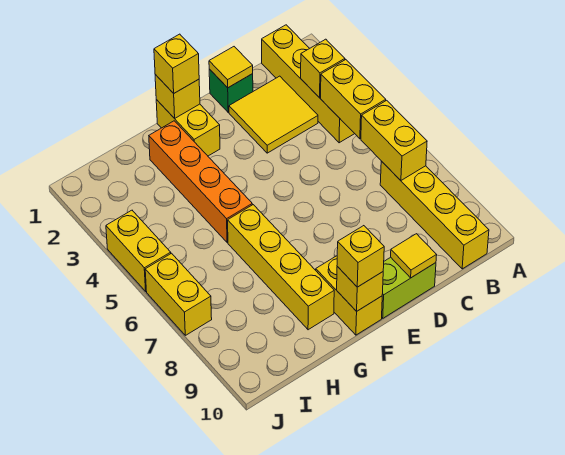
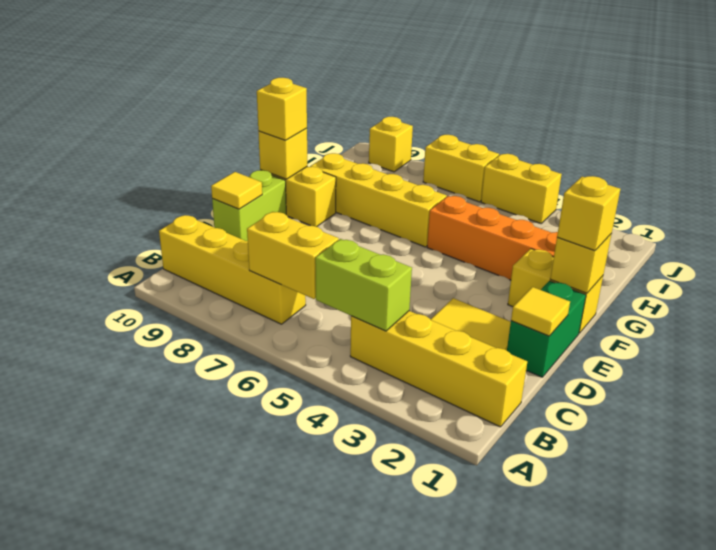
yellow 1x1 brick [301,39,345,98] -> yellow 1x1 brick moved to [369,117,413,172]
yellow 1x2 brick [321,60,386,139] -> lime 1x2 brick [315,239,412,331]
green 1x1 brick [209,69,253,112] -> green 1x2 brick [507,281,586,377]

